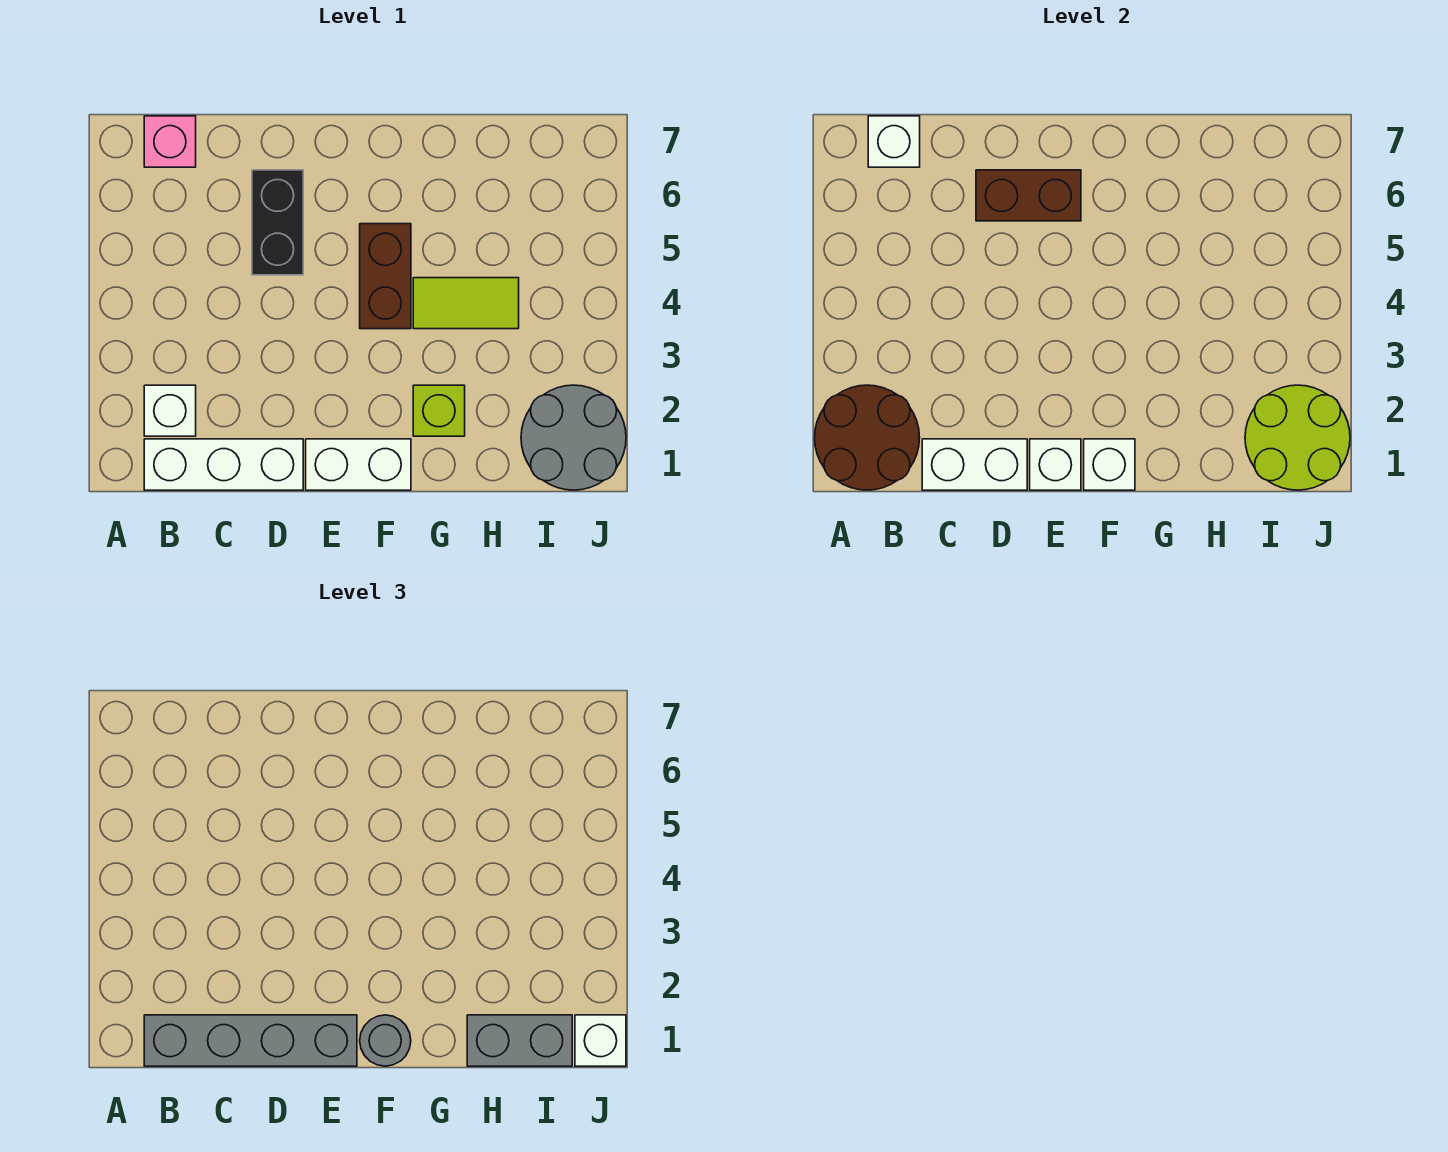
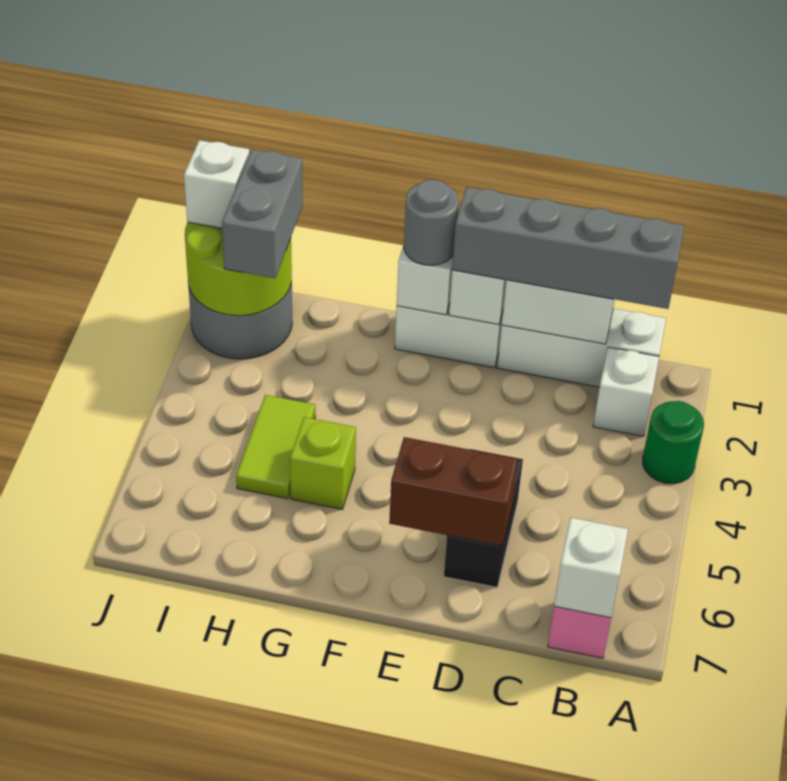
brown 2x2 round brick [815,385,920,490] -> none
none -> green 1x1 round brick [643,401,704,484]
brown 1x2 brick [360,224,411,329] -> none
lime 1x1 brick [413,385,465,436] -> lime 1x1 brick moved to [290,417,356,509]
lime 1x2 tile [413,278,519,329] -> lime 1x2 tile turned to [236,395,315,499]
grey 1x2 brick [467,1015,572,1066] -> grey 1x2 brick turned to [222,150,303,278]

